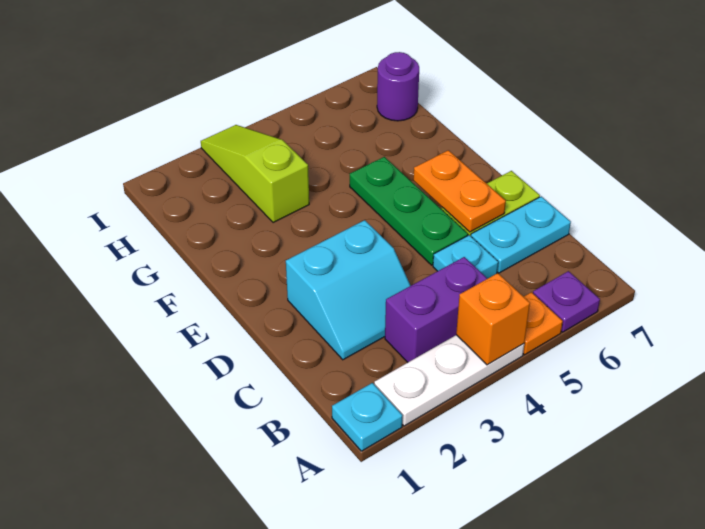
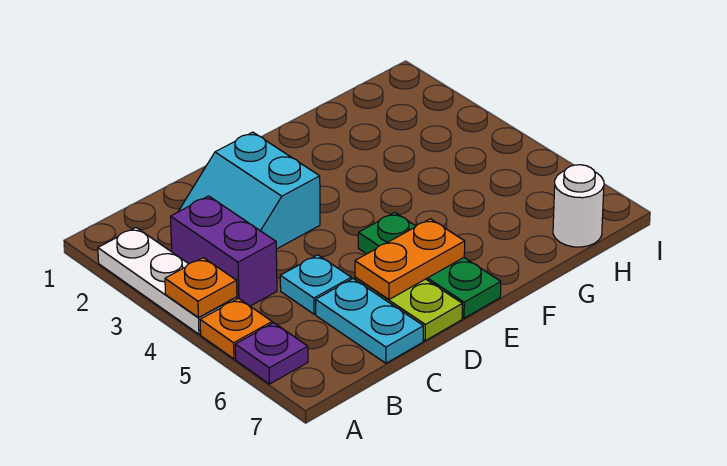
cyan 1x1 plate [332,383,402,451] -> none
orange 1x1 brick [456,273,530,365] -> orange 1x1 plate [165,258,237,318]
green 1x3 plate [350,157,468,265] -> green 1x3 plate turned to [358,212,501,318]
lime 1x3 slope [201,125,309,223] -> none
purple 1x1 round brick [377,52,419,121] -> white 1x1 round brick [553,165,604,247]

